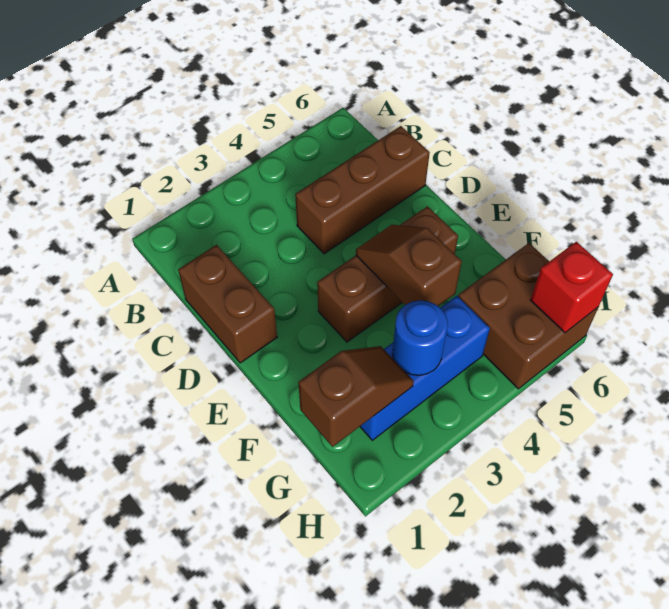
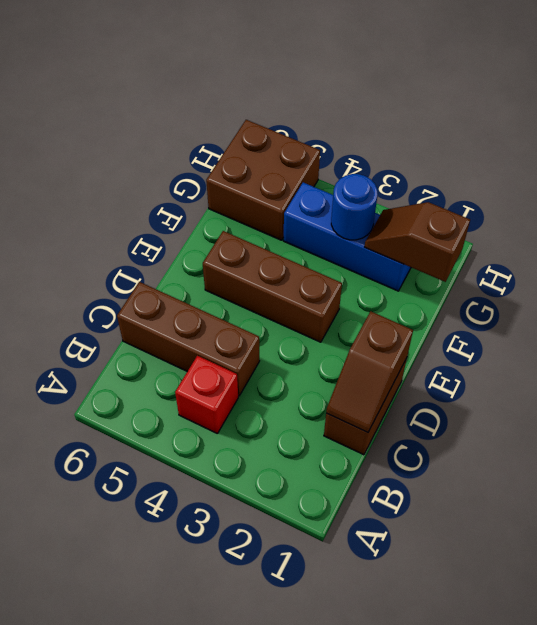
brown 1x2 slope [356,225,462,306] -> brown 1x2 slope moved to [326,311,413,432]
red 1x1 brick [531,242,613,333] -> red 1x1 brick moved to [175,356,238,433]

